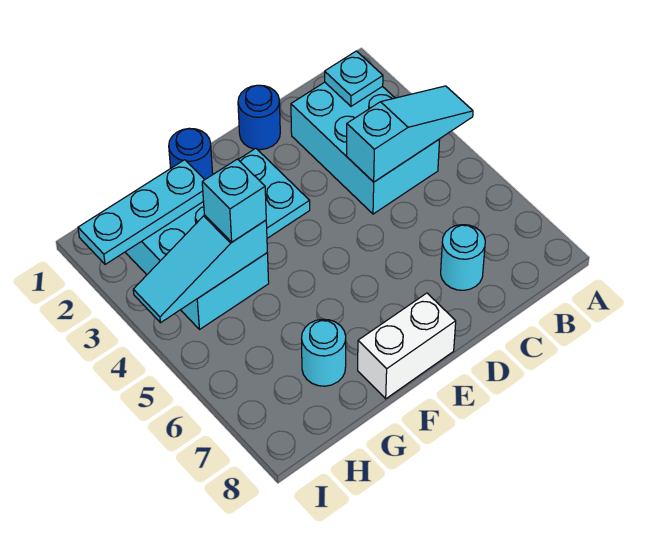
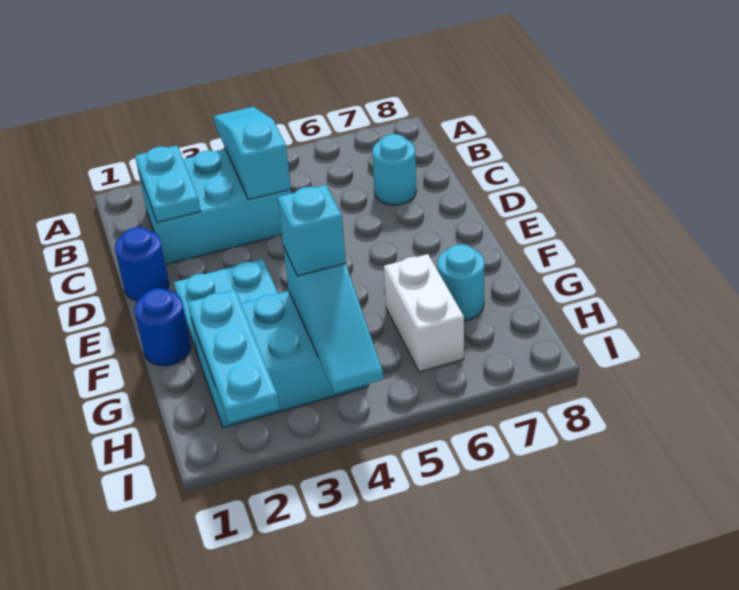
cyan 1x1 plate [325,51,383,106] -> cyan 1x2 plate [135,146,201,222]
white 1x2 brick [358,293,456,399] -> white 1x2 brick moved to [384,254,464,372]

